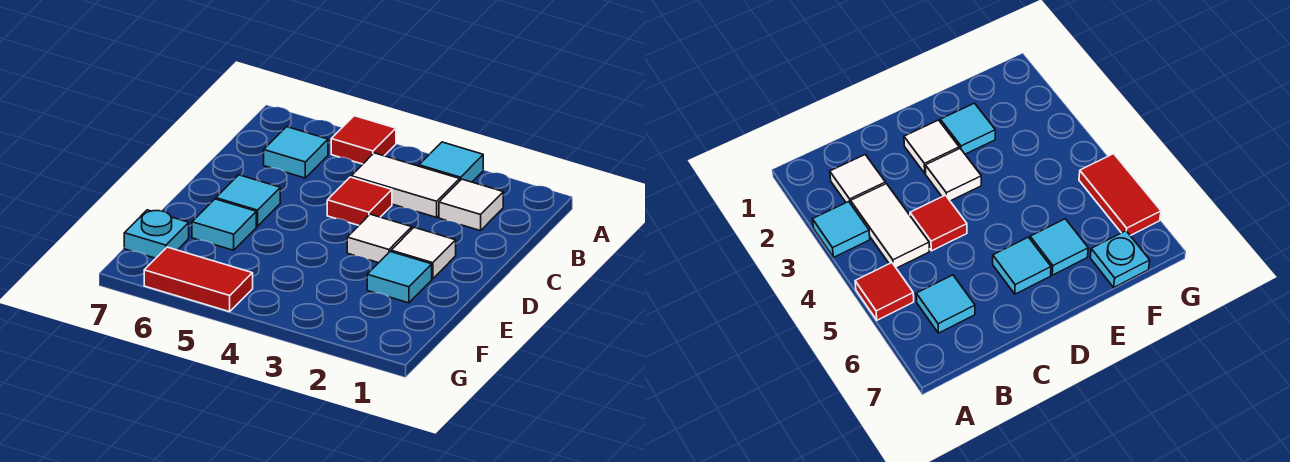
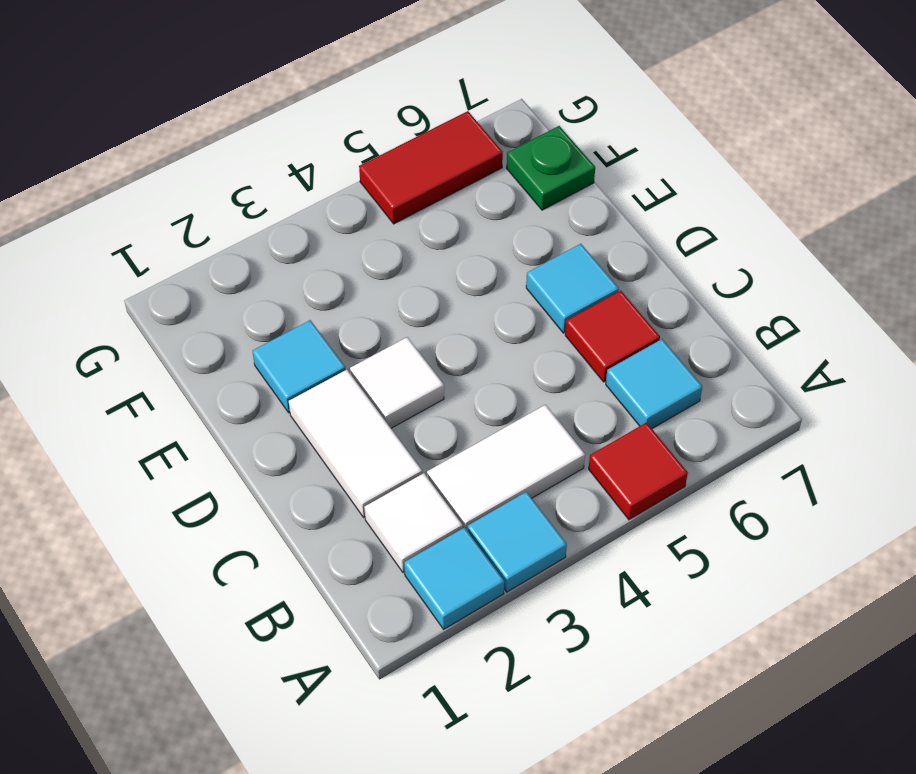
red 1x1 tile [327,177,392,225] -> red 1x1 tile moved to [565,291,660,382]
white 1x1 tile [391,228,456,279] -> white 1x2 tile [289,370,422,517]
cyan 1x1 tile [192,199,256,250] -> cyan 1x1 tile moved to [404,527,504,629]
cyan 1x1 plate [124,210,189,258] -> green 1x1 plate [507,126,595,210]

